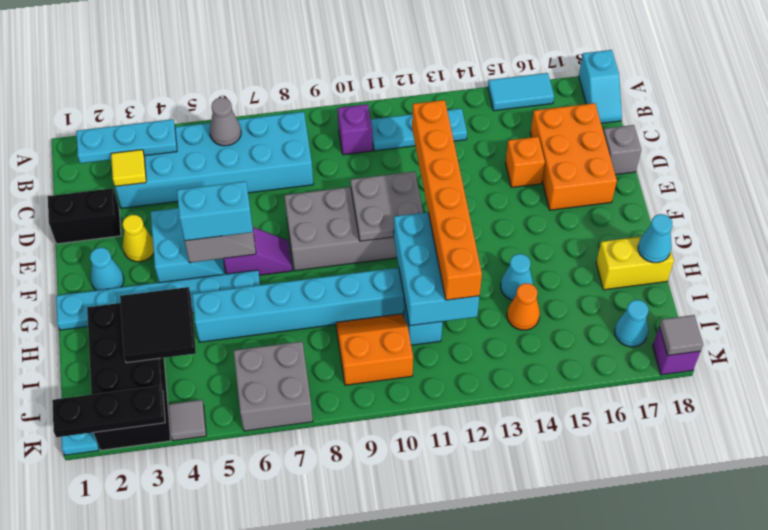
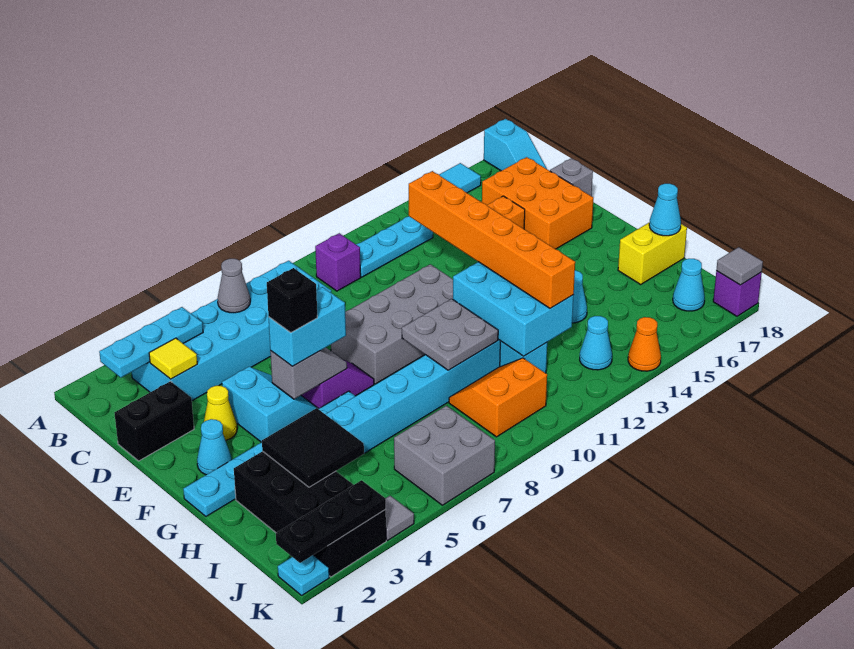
grey 2x2 plate [350,172,423,241] -> grey 2x2 plate moved to [402,299,498,370]
none -> black 1x1 brick [267,268,317,333]
orange 1x1 cone [507,283,540,330] -> orange 1x1 cone moved to [628,317,661,371]
none -> cyan 1x1 cone [580,316,612,370]

